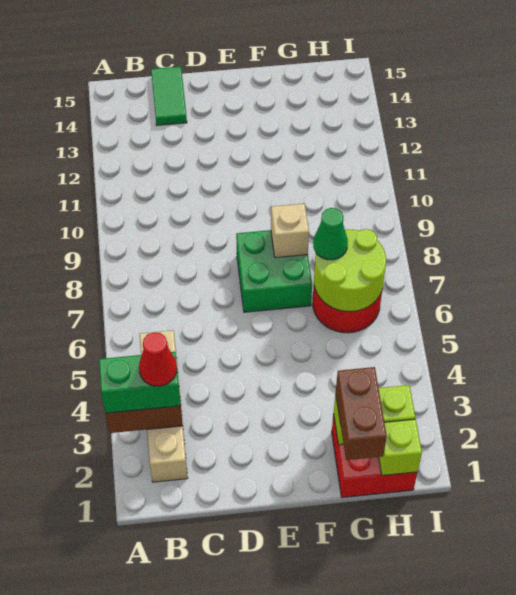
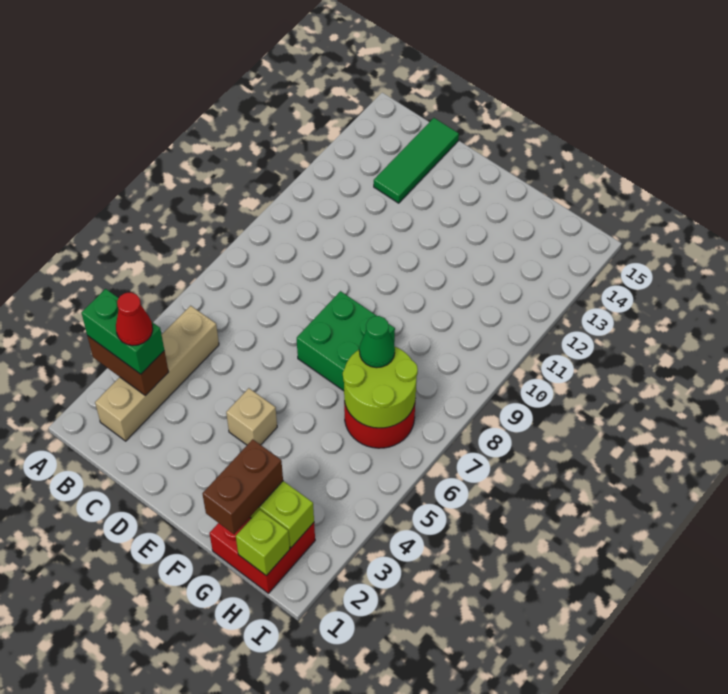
green 1x2 tile [151,66,187,125] -> green 1x3 tile [374,118,459,203]
tan 1x1 brick [271,204,309,258] -> tan 1x1 brick moved to [226,388,277,445]

